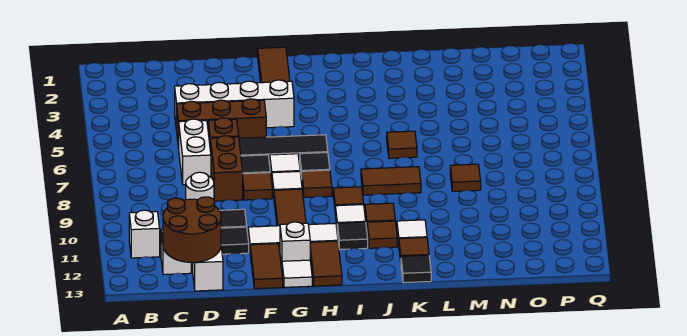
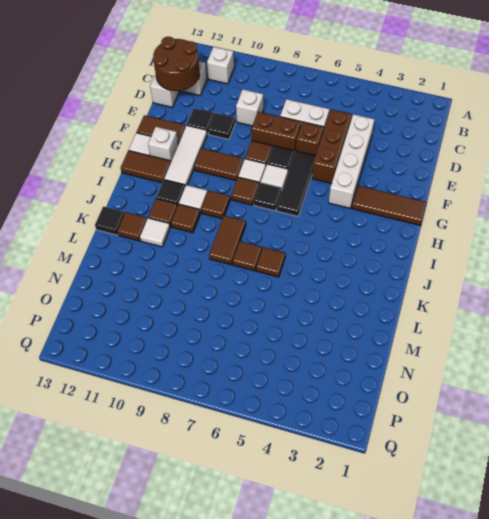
white 1x1 round brick [186,172,214,200] -> white 1x1 brick [236,89,263,126]
brown 1x1 tile [450,164,481,191] -> brown 1x1 tile moved to [233,241,262,271]

